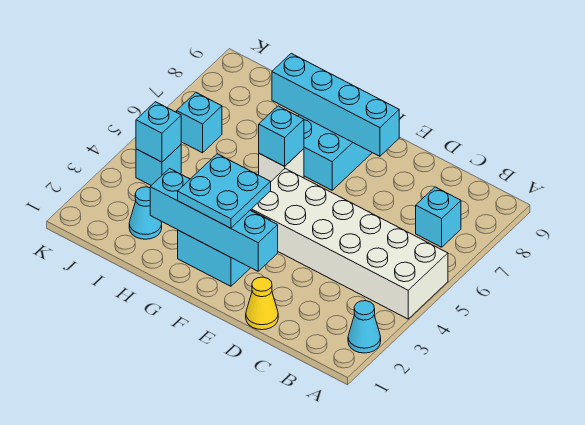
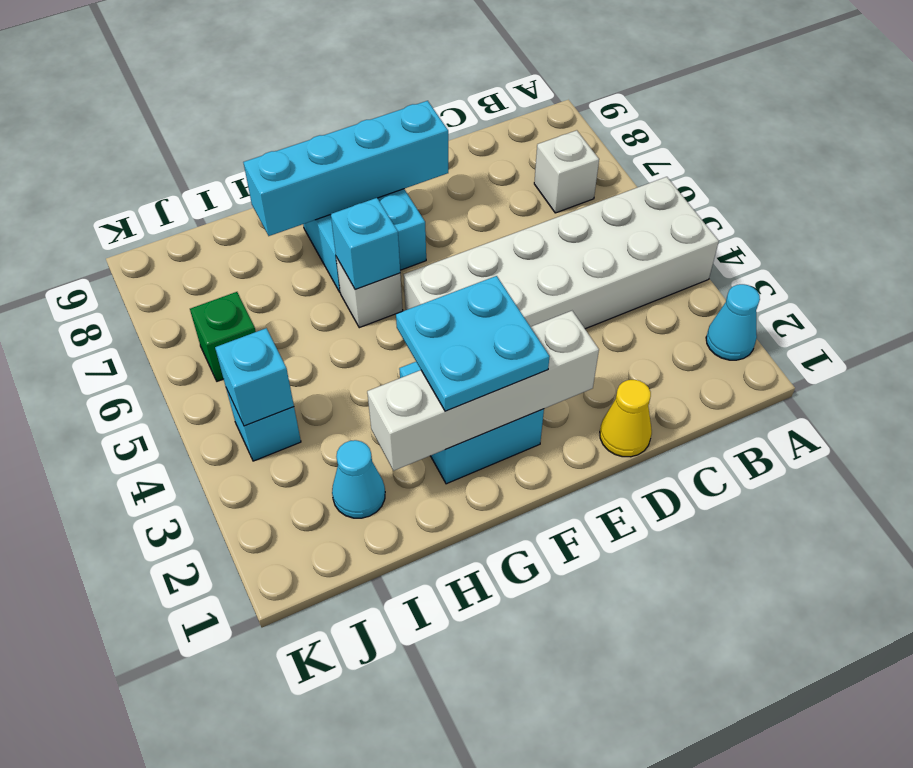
cyan 1x1 brick [416,187,461,247] -> white 1x1 brick [534,130,599,213]
cyan 1x4 brick [150,169,278,271] -> white 1x4 brick [367,311,599,471]
cyan 1x1 brick [177,93,222,153] -> green 1x1 brick [190,292,256,381]

